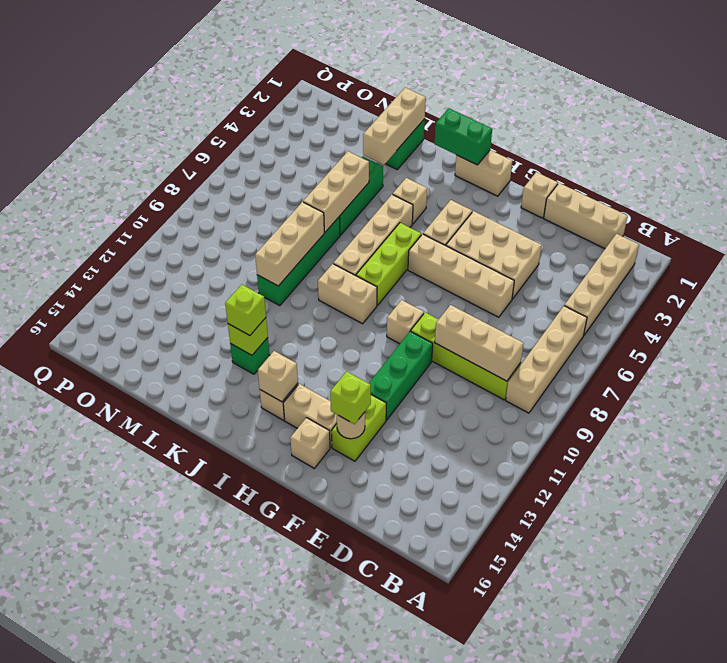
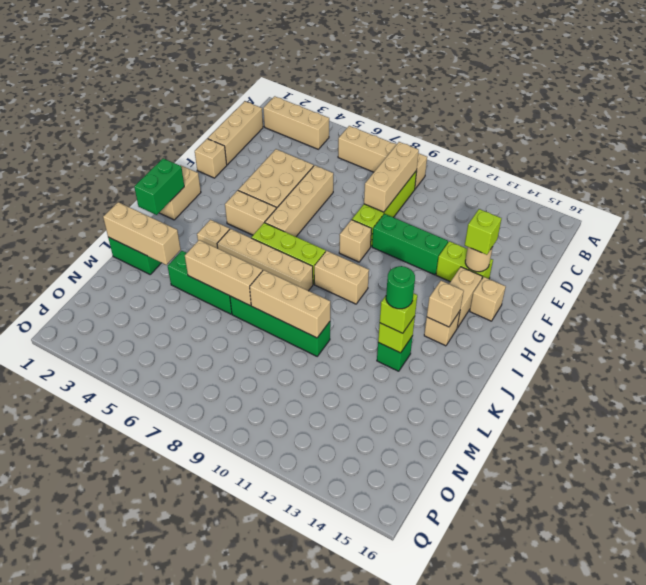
tan 1x4 brick [564,234,639,335] -> tan 1x3 brick [263,96,329,149]
tan 1x2 brick [318,264,377,324] -> tan 1x2 brick turned to [314,251,369,304]
none -> green 1x1 round brick [386,266,415,309]

